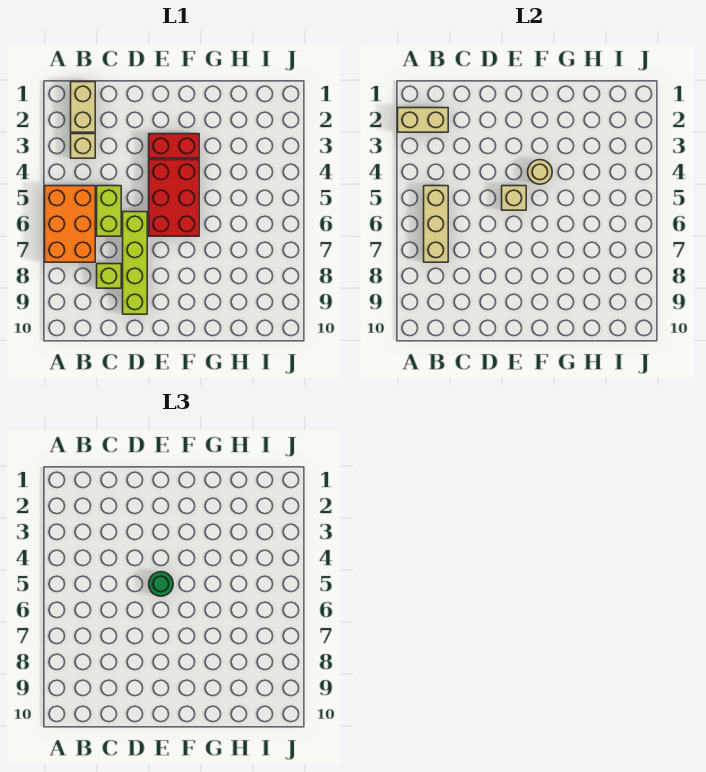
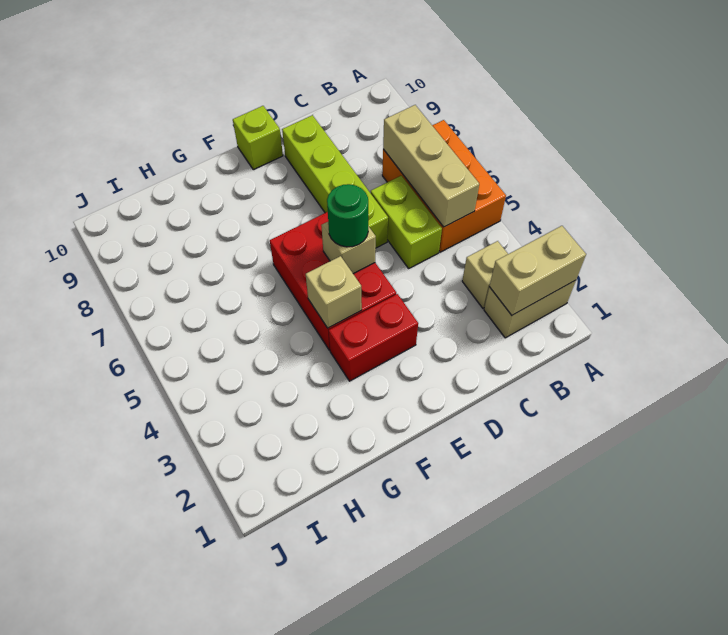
tan 1x2 brick [71,82,95,132] -> tan 1x2 brick turned to [484,280,576,338]
lime 1x1 brick [97,264,121,288] -> lime 1x1 brick moved to [233,106,283,170]
tan 1x1 round brick [528,160,552,184] -> tan 1x1 brick [306,256,362,328]

